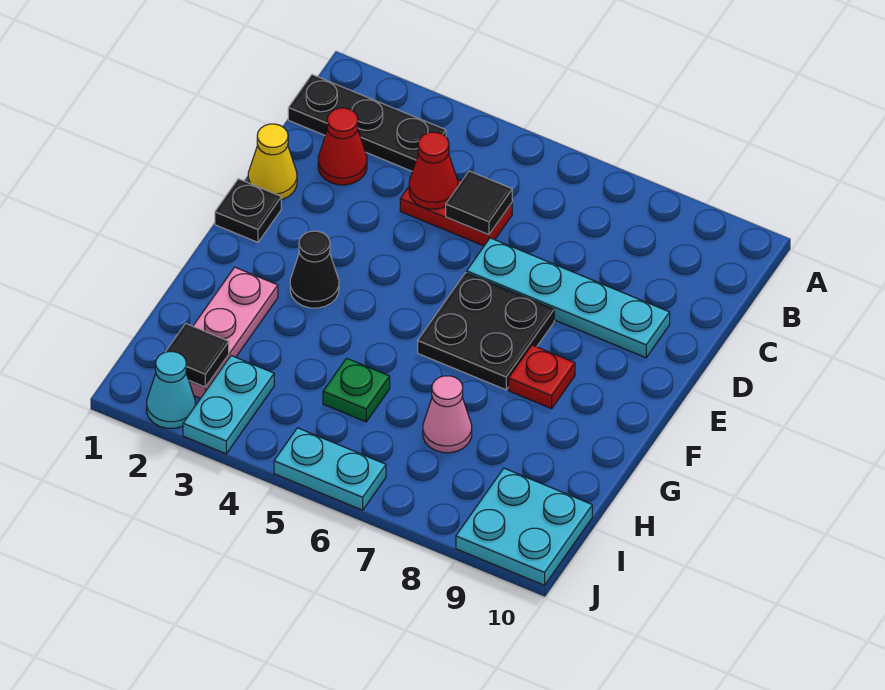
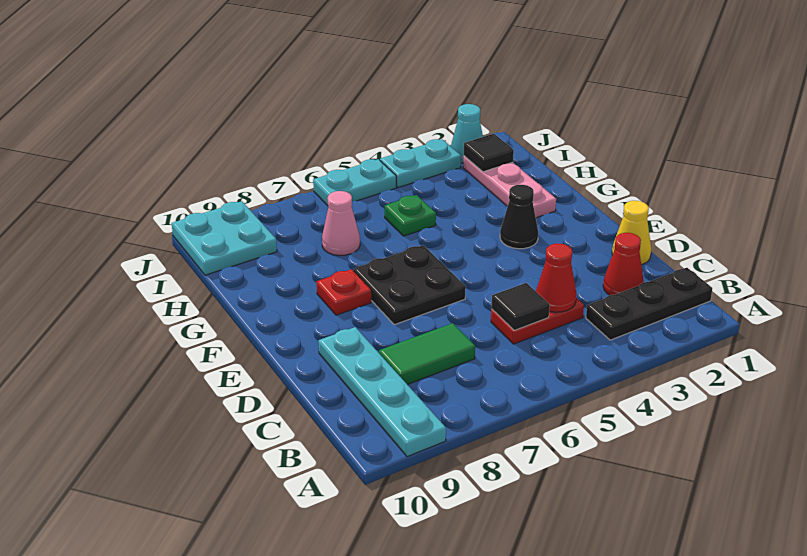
none -> green 1x2 tile [379,323,475,385]
cyan 1x4 plate [467,238,670,358] -> cyan 1x4 plate turned to [319,327,446,457]
black 1x1 plate [215,179,281,242] -> none
cyan 1x2 plate [183,356,274,454] -> cyan 1x2 plate turned to [380,139,461,188]

